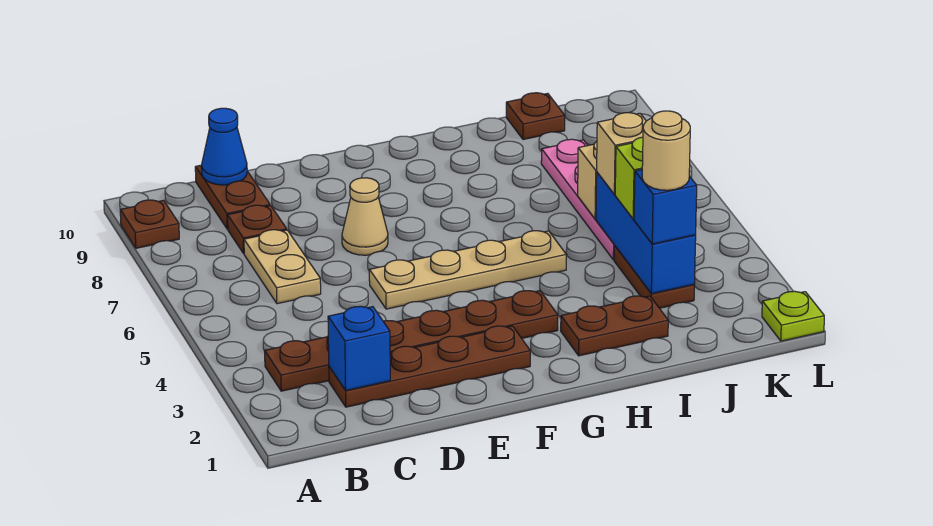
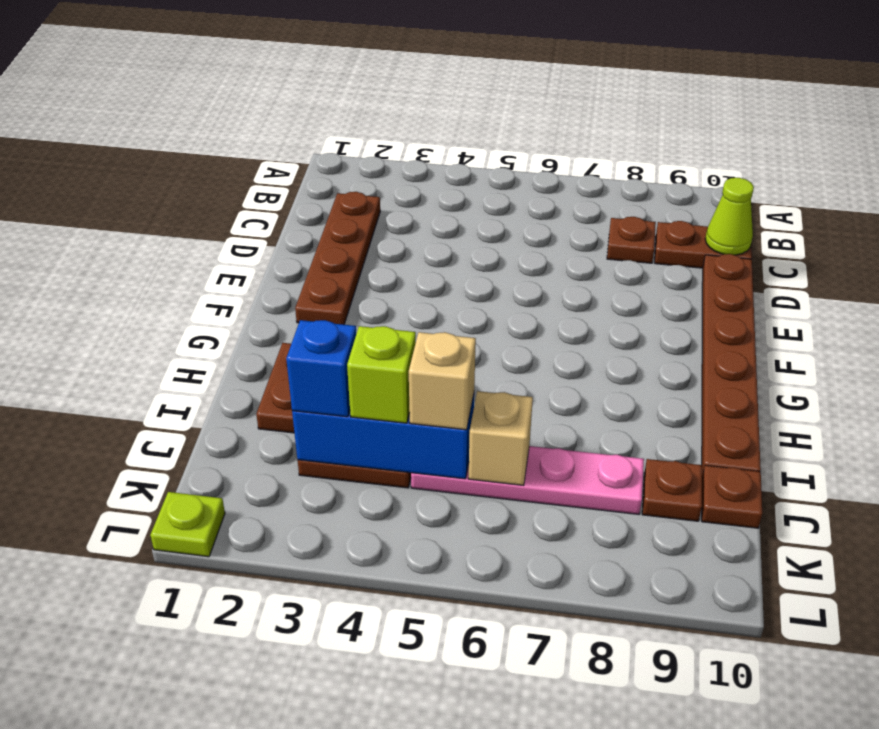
brown 1x1 plate [120,200,179,248] -> brown 1x1 plate moved to [642,459,702,521]
brown 1x6 plate [265,290,558,391] -> brown 1x6 plate moved to [702,254,761,477]
blue 1x1 brick [328,306,390,390] -> none
tan 1x2 plate [244,230,321,304] -> none
blue 1x1 cone [201,108,247,185] -> lime 1x1 cone [705,178,754,255]
tan 1x4 plate [369,231,566,309] -> none
tan 1x1 cone [342,178,388,255] -> none
tan 1x1 round brick [642,111,690,190] -> none

